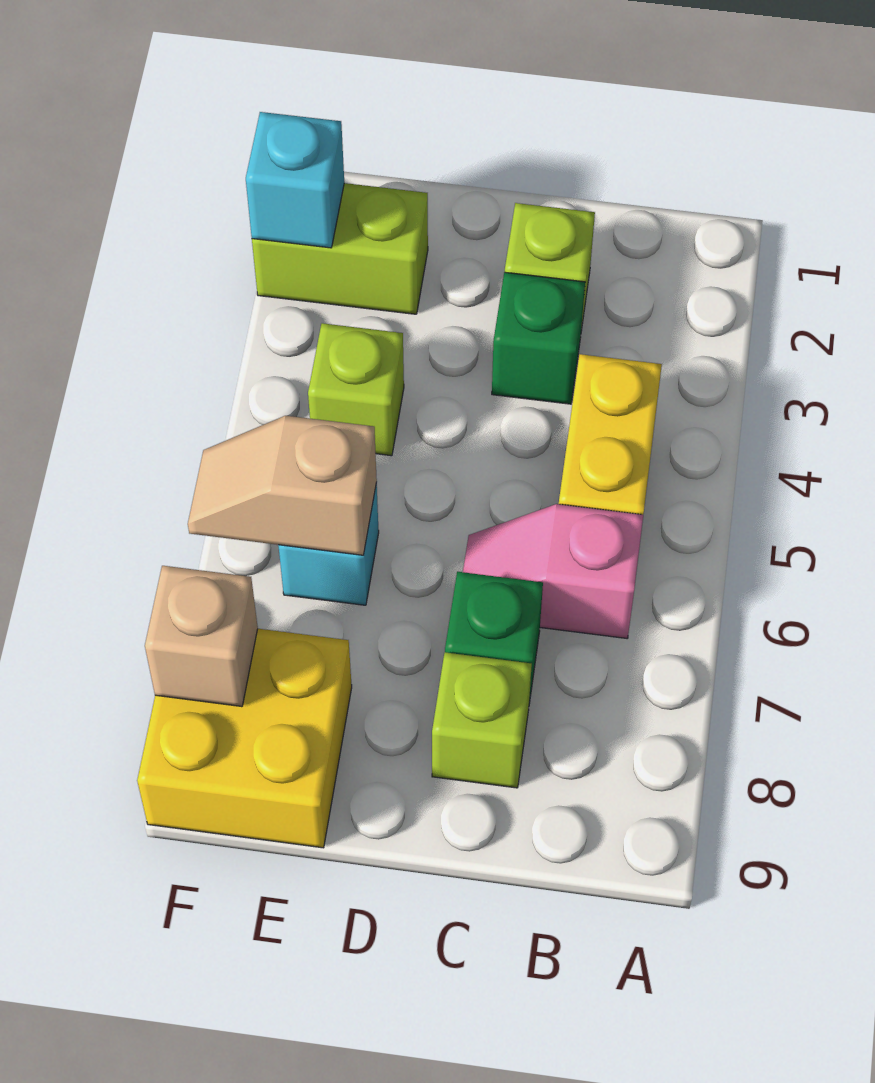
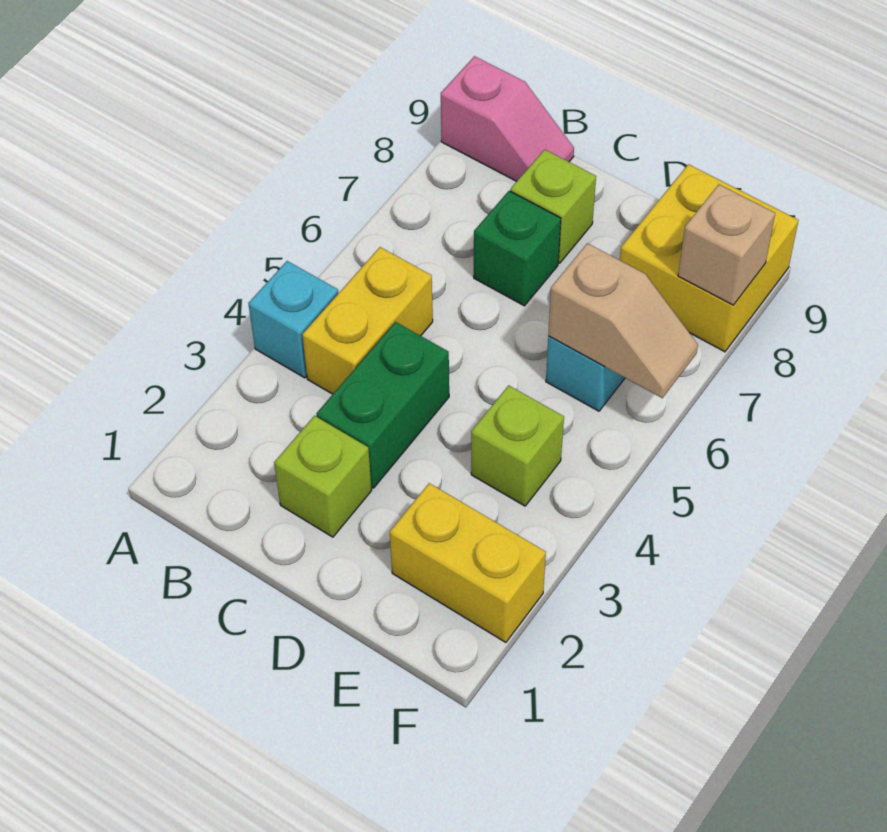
pink 1x2 slope [463,504,643,638] -> pink 1x2 slope moved to [441,56,574,181]
green 1x1 brick [492,272,585,404] -> green 1x2 brick [316,322,449,488]
lime 1x2 brick [252,183,428,314] -> yellow 1x2 brick [390,483,546,642]
cyan 1x1 brick [246,112,344,248] -> cyan 1x1 brick moved to [248,261,338,378]

